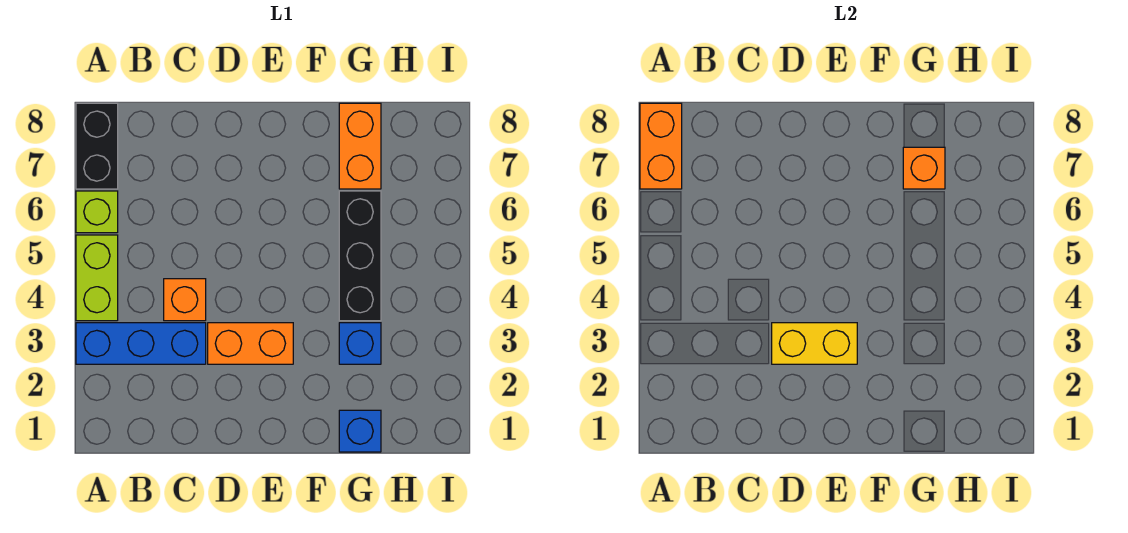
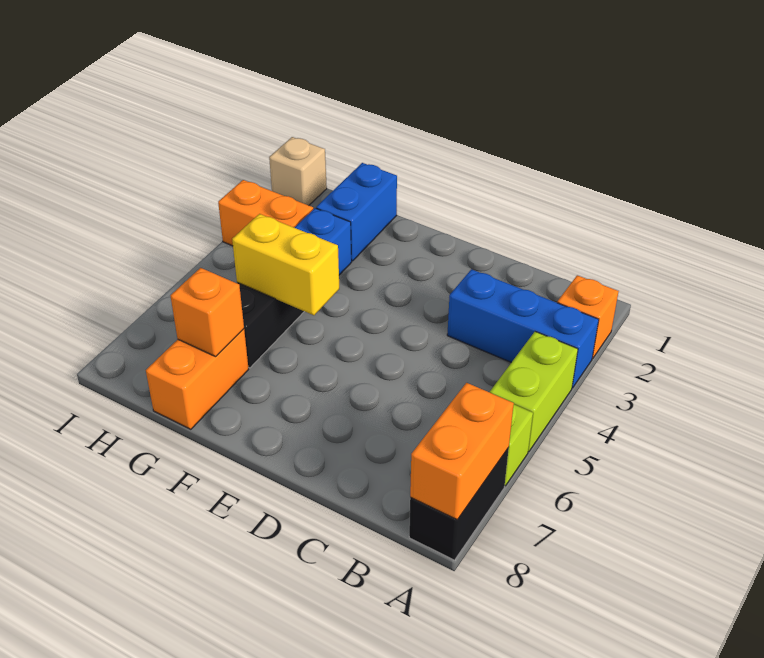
orange 1x1 brick [164,279,206,321] -> orange 1x1 brick moved to [557,275,619,359]
orange 1x2 brick [208,323,293,364] -> orange 1x2 brick moved to [218,180,313,246]
yellow 1x2 brick [772,323,857,364] -> yellow 1x2 brick moved to [232,214,339,315]
blue 1x1 brick [339,410,381,452] -> blue 1x2 brick [316,163,397,261]
none -> tan 1x1 brick [269,137,327,205]

